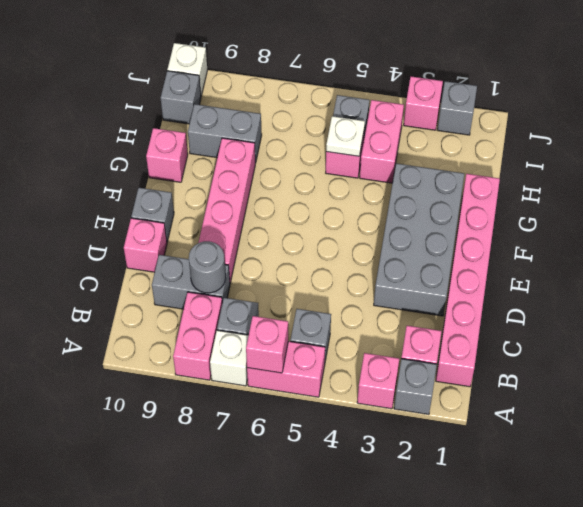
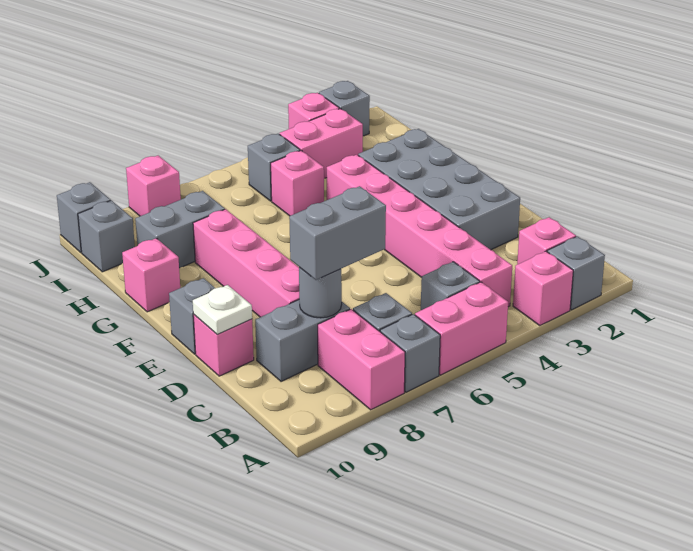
pink 1x1 brick [246,316,288,373] -> pink 1x1 brick moved to [126,156,181,216]
white 1x1 brick [210,330,249,386] -> grey 1x1 brick [380,314,440,392]
pink 1x6 brick [436,174,500,387] -> pink 1x6 brick moved to [327,155,512,307]
none -> grey 1x2 brick [289,186,386,280]
pink 1x2 brick [360,100,404,183] -> pink 1x2 brick turned to [280,109,363,179]
white 1x1 plate [326,116,365,156] -> white 1x1 plate moved to [193,285,252,334]
white 1x1 brick [167,43,207,96] -> grey 1x1 brick [57,182,111,252]

